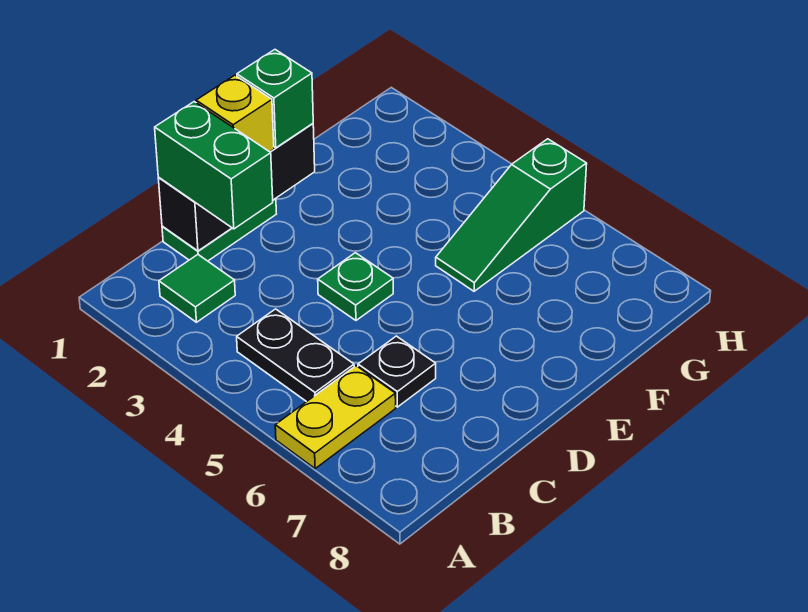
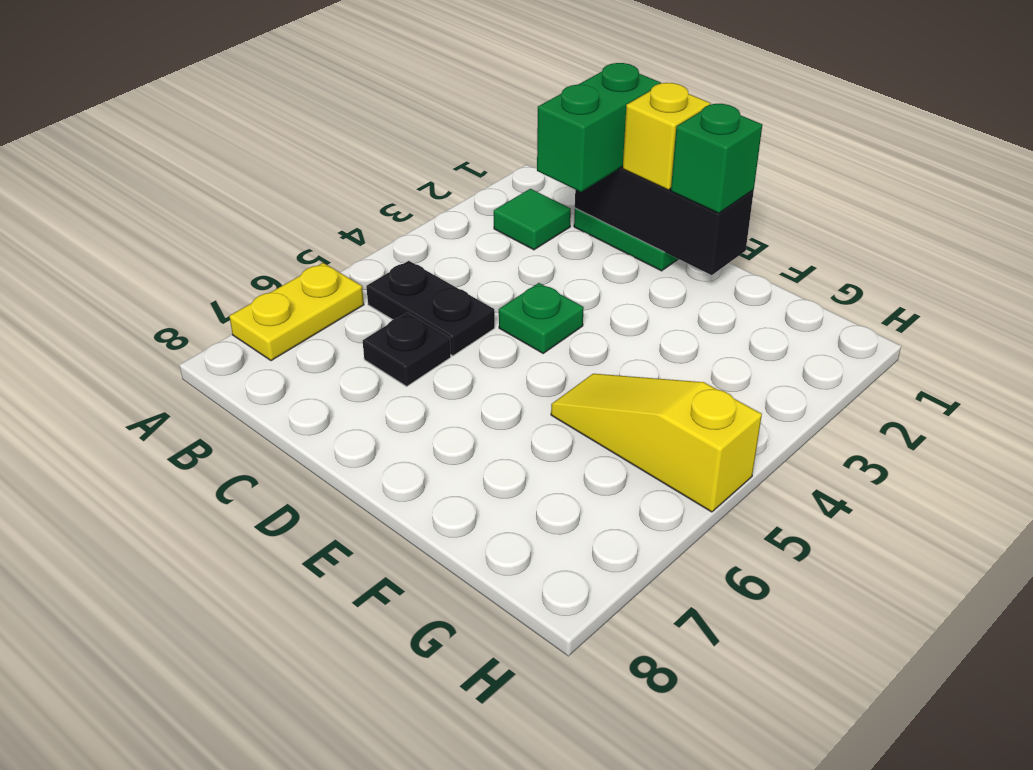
yellow 1x2 plate [275,366,396,469] -> yellow 1x2 plate turned to [229,263,364,361]
black 1x2 plate [237,309,354,402] -> black 1x2 plate turned to [366,261,495,356]
green 1x3 slope [436,139,587,291] -> yellow 1x3 slope [551,374,762,512]

